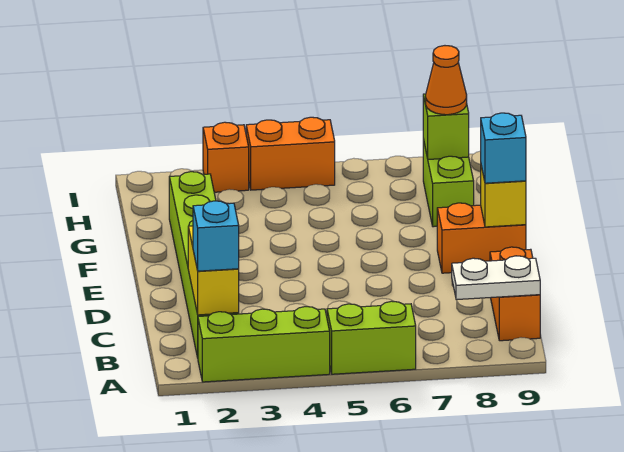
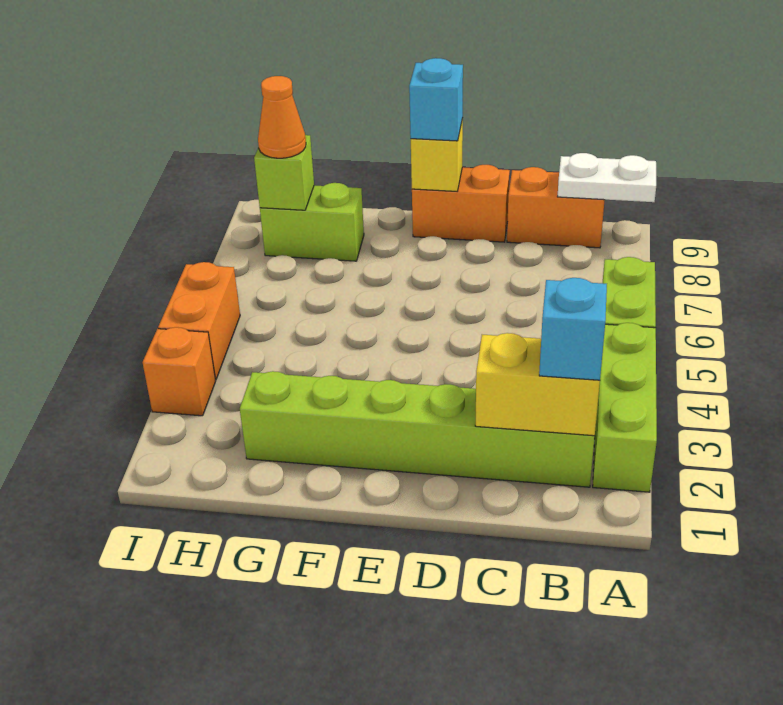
white 1x2 plate [452,256,540,300] -> white 1x2 plate turned to [558,153,656,202]
orange 1x2 brick [437,203,526,273] -> orange 1x2 brick turned to [412,165,510,242]

